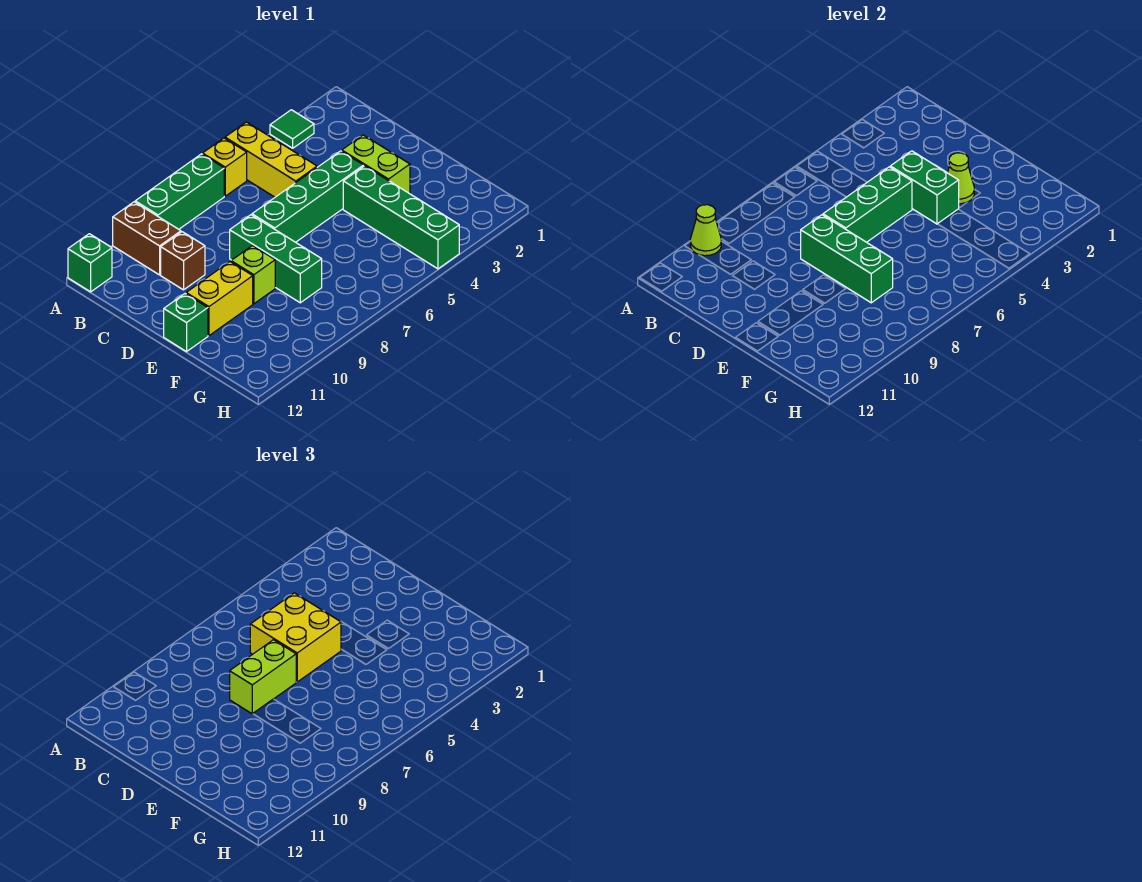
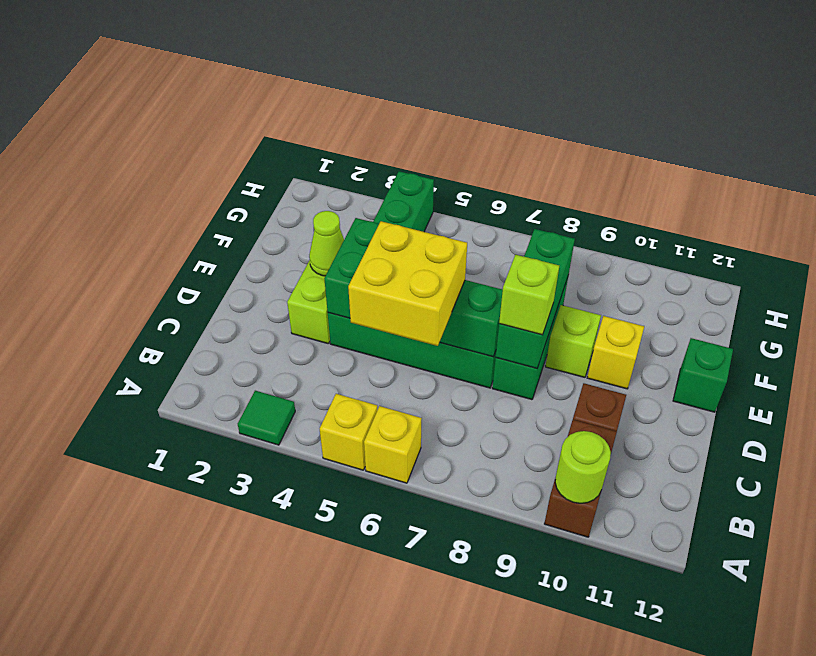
yellow 1x3 brick [225,122,317,197] -> yellow 1x1 brick [320,394,377,470]
green 1x3 brick [135,154,224,229] -> none
lime 1x1 cone [690,205,721,256] -> lime 1x1 round brick [555,431,611,503]
green 1x1 brick [68,234,112,292] -> none
lime 1x2 brick [230,640,296,714] -> lime 1x1 brick [499,255,559,335]
yellow 1x2 brick [186,262,253,336] -> yellow 1x1 brick [587,316,644,389]

